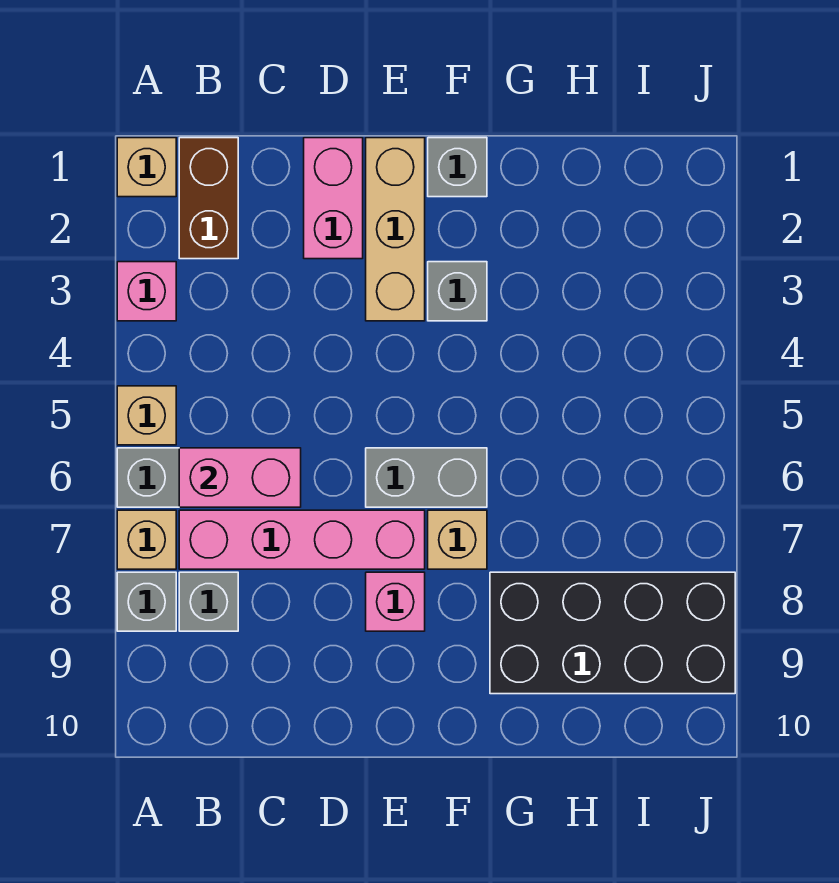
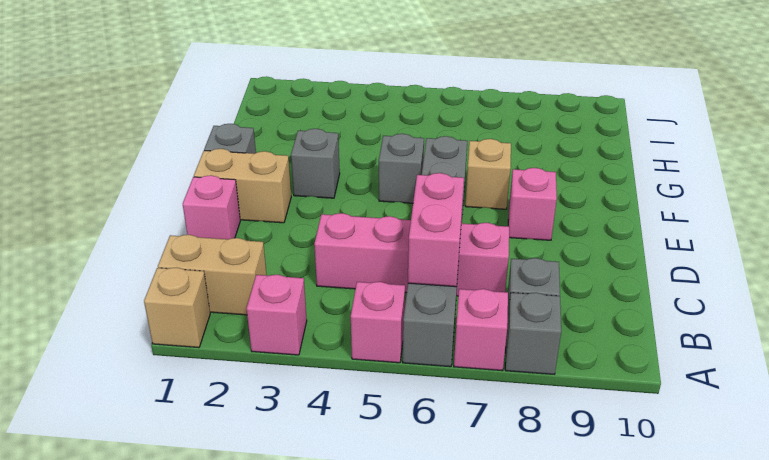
tan 1x1 brick [117,386,176,445] -> pink 1x1 brick [351,282,405,363]
tan 1x1 brick [117,510,176,569] -> pink 1x1 brick [454,289,508,371]
brown 1x2 brick [179,138,238,259] -> tan 1x2 brick [158,235,267,315]
pink 1x4 brick [179,510,425,569] -> pink 1x4 brick turned to [314,213,509,296]
pink 1x2 brick [304,138,363,259] -> pink 1x1 brick [183,175,240,239]
tan 1x3 brick [366,138,425,321] -> tan 1x2 brick [194,149,291,223]
none -> grey 1x1 brick [379,134,424,203]
black 2x4 brick [490,572,735,694] -> none

